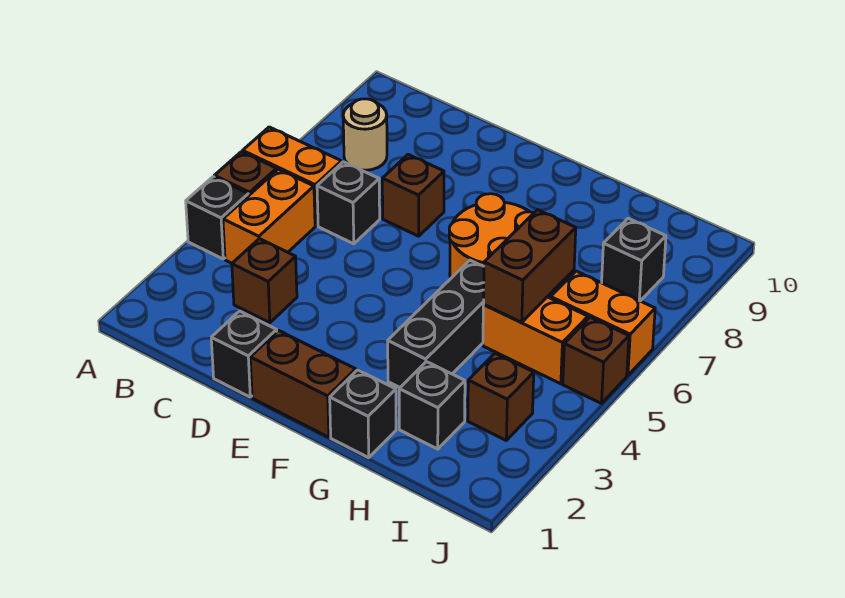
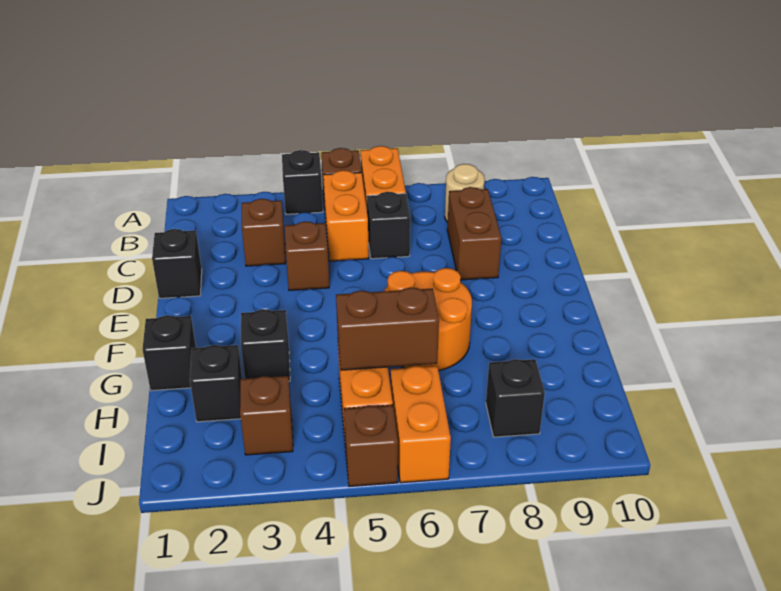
orange 1x2 brick [223,169,315,263] -> orange 1x2 brick turned to [323,170,369,261]
brown 1x1 brick [382,155,444,236] -> brown 1x1 brick moved to [285,221,329,290]
brown 1x2 brick [250,331,356,437] -> brown 1x2 brick moved to [447,187,501,280]
black 1x3 brick [388,260,484,387] -> black 1x1 brick [241,309,290,381]

